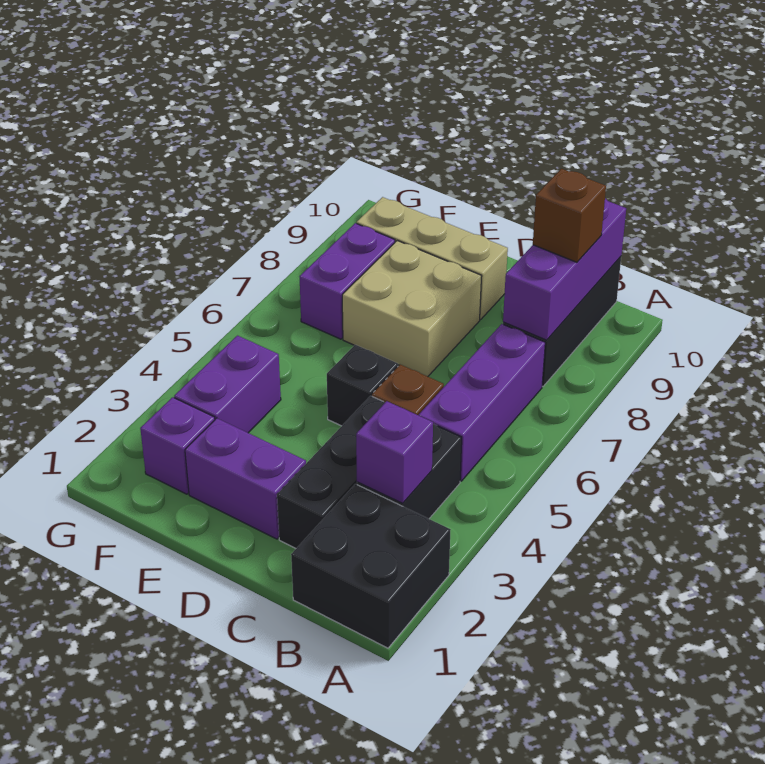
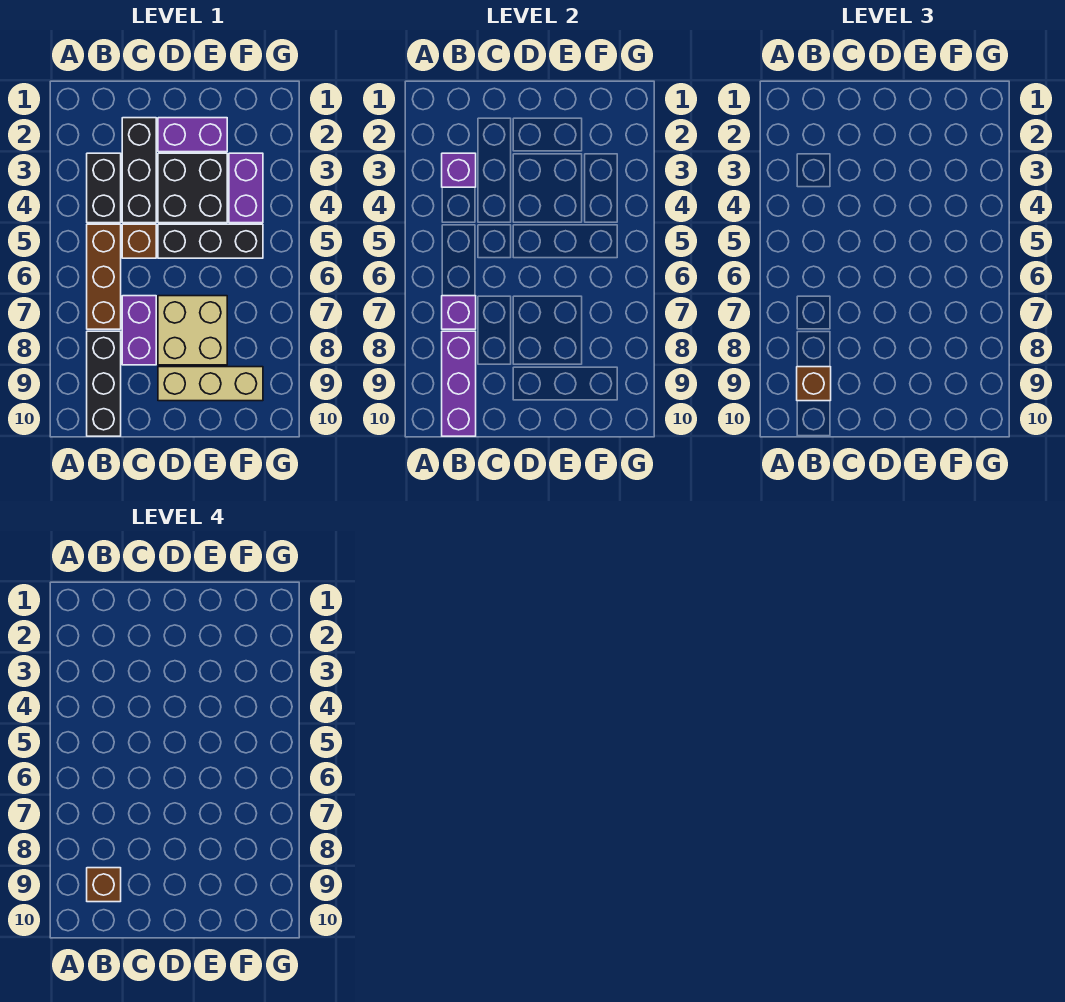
black 2x2 brick [291,484,451,648] -> black 2x2 brick moved to [158,153,227,223]
purple 1x3 brick [419,324,545,481] -> brown 1x3 brick [87,224,121,329]
none -> brown 1x1 brick [87,868,121,902]
black 1x1 brick [327,345,398,426] -> black 1x3 brick [158,224,263,258]
purple 1x1 brick [140,397,215,494] -> purple 1x1 brick moved to [442,296,476,329]
purple 1x2 brick [299,223,395,339] -> purple 1x2 brick moved to [122,296,156,365]

